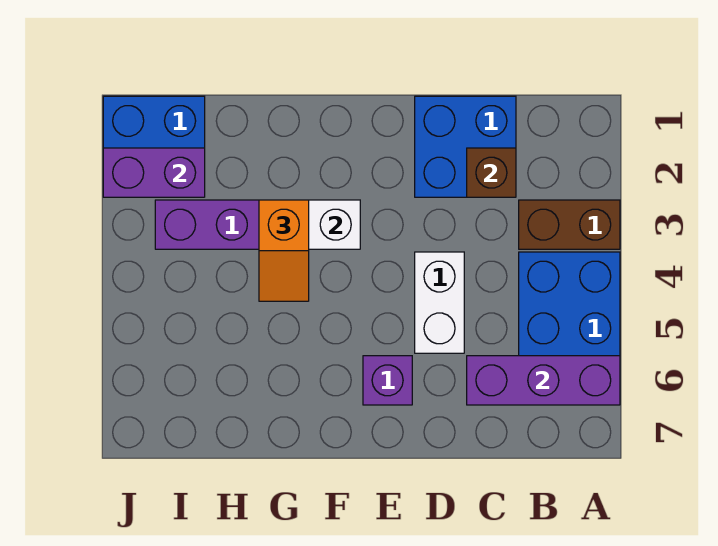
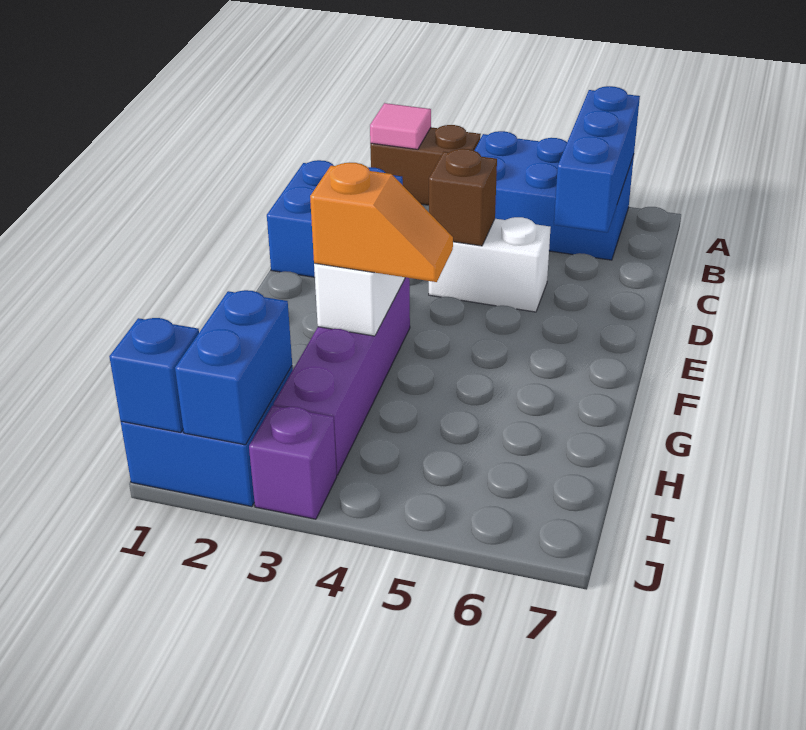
none -> pink 1x1 tile [370,103,431,149]
brown 1x2 brick [519,200,620,249] -> brown 1x2 brick turned to [370,125,481,205]
purple 1x3 brick [467,356,620,405] -> blue 1x3 brick [554,86,640,233]
brown 1x1 brick [467,148,516,197] -> brown 1x1 brick moved to [429,149,497,246]
purple 1x1 brick [363,356,412,405] -> purple 1x1 brick moved to [249,406,337,519]
purple 1x2 brick [103,148,205,197] -> blue 1x2 brick [175,290,292,445]
none -> blue 1x1 brick [109,318,199,433]

